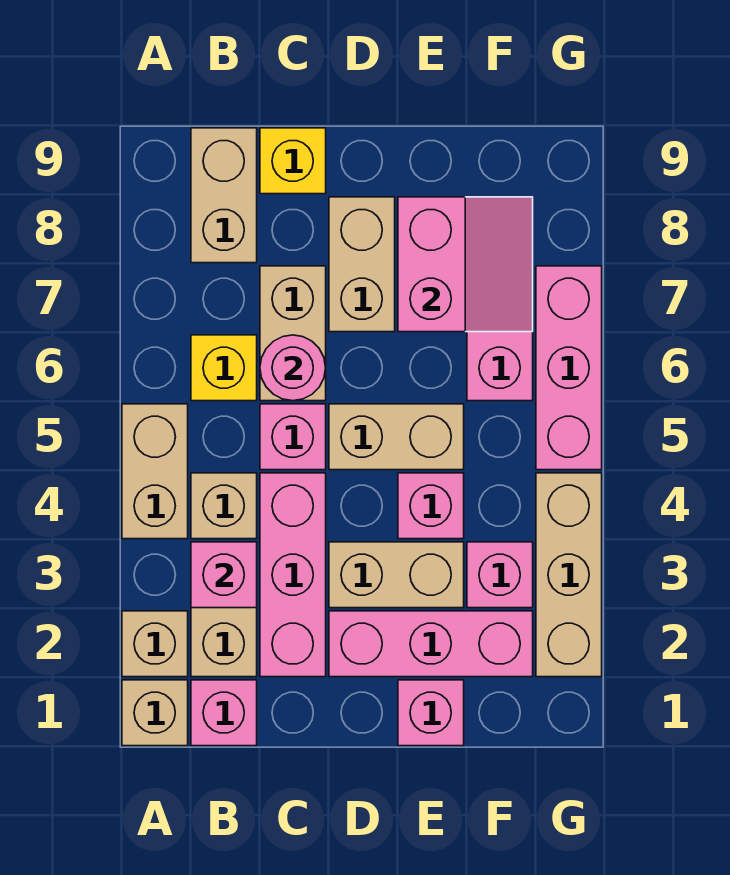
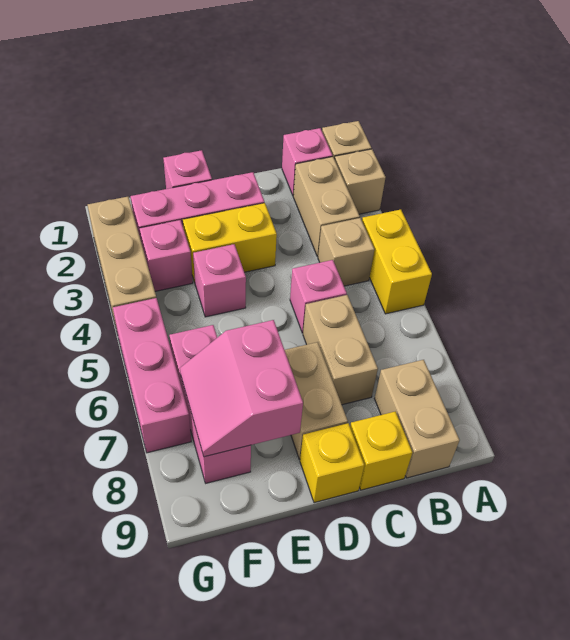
tan 1x2 brick [122,404,188,539] -> yellow 1x2 brick [362,209,432,314]
pink 1x1 brick [191,542,257,608] -> none
yellow 1x1 brick [191,335,257,401] -> yellow 1x1 brick moved to [300,423,364,503]
pink 1x3 brick [260,473,326,677] -> none
pink 1x1 round brick [260,335,326,401] -> none
tan 1x2 brick [329,542,464,608] -> yellow 1x2 brick [183,203,277,282]
tan 1x2 brick [329,404,464,470] -> none

